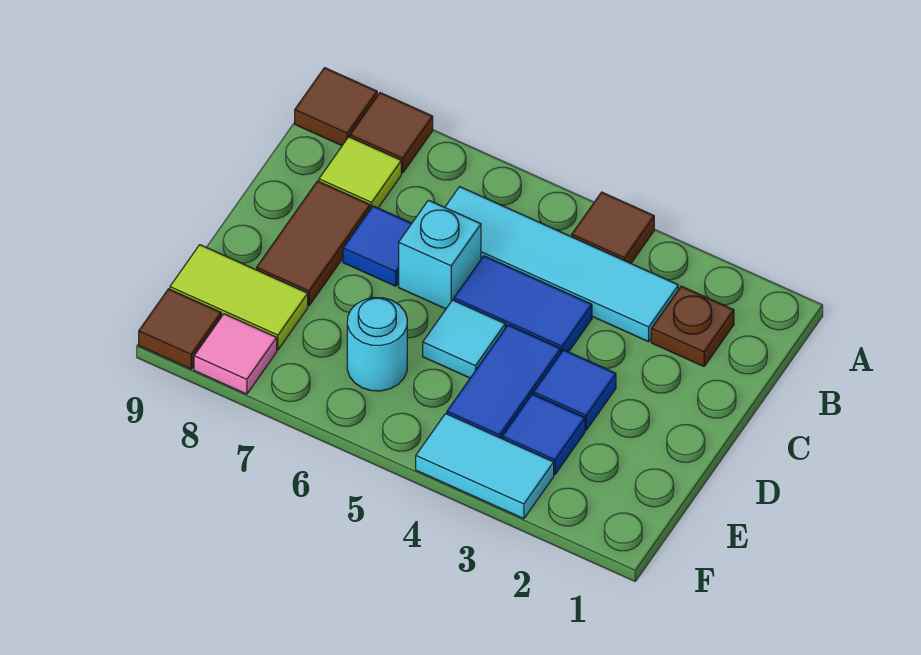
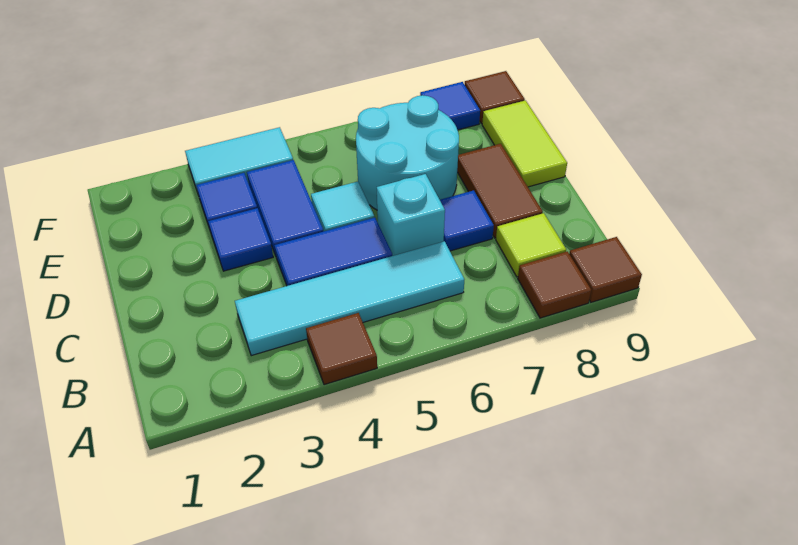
brown 1x1 plate [651,286,734,366] -> none
cyan 1x1 round brick [347,298,407,391] -> cyan 2x2 round brick [356,95,459,210]
lime 1x2 tile [170,245,308,350] -> lime 1x2 tile turned to [482,100,567,187]
pink 1x1 tile [194,314,277,394] -> blue 1x1 tile [420,82,480,130]

